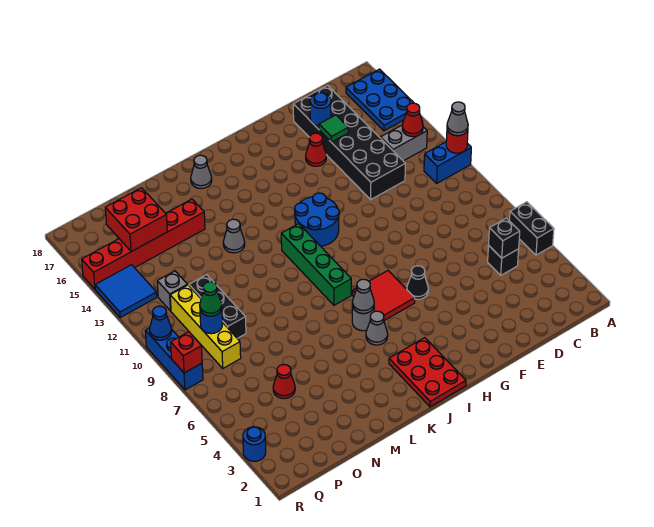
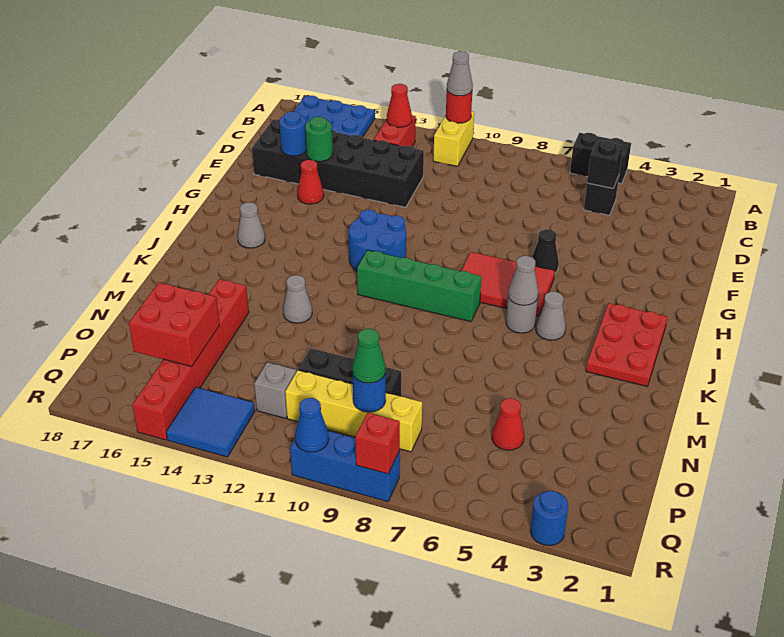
blue 1x2 brick [424,142,471,183] -> yellow 1x2 brick [433,111,474,166]
grey 1x2 brick [380,125,427,161] -> red 1x2 brick [374,115,416,147]
green 1x1 tile [319,115,348,142] -> green 1x1 round brick [305,117,333,161]
red 2x2 tile [353,271,415,321] -> red 2x3 tile [461,252,555,316]
red 2x3 plate [389,338,466,407] -> red 2x3 plate turned to [586,303,668,386]
grey 1x1 cone [191,155,212,188] -> grey 1x1 cone moved to [237,202,265,248]

